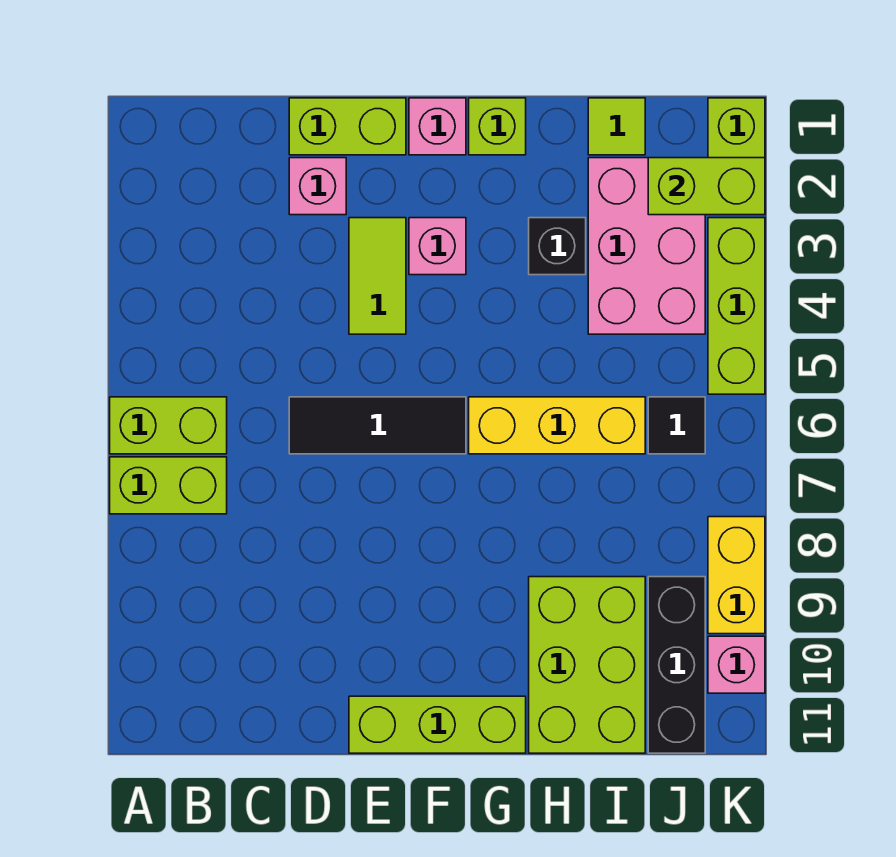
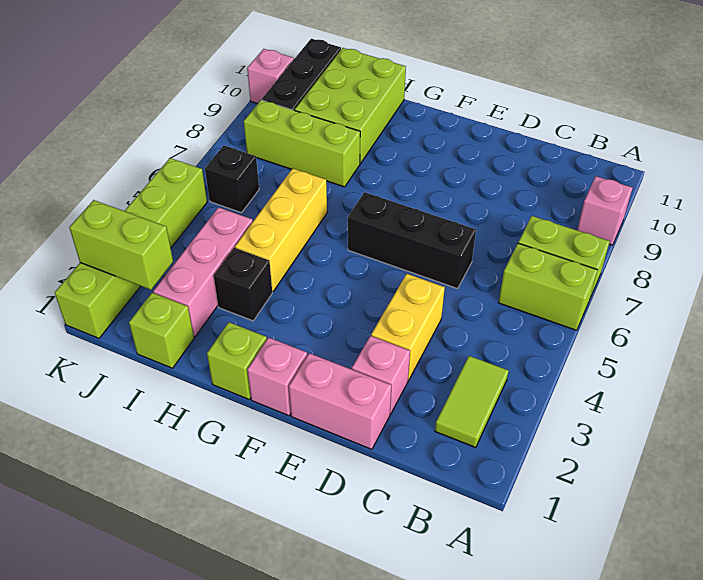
lime 1x2 brick [289,98,406,155] -> pink 1x2 brick [289,353,391,449]
black 1x3 tile [289,397,466,454] -> black 1x3 brick [348,192,476,289]
lime 1x2 tile [349,218,406,334] -> lime 1x2 tile moved to [435,356,509,448]
lime 1x3 brick [349,696,526,753] -> lime 1x3 brick moved to [244,100,360,187]
pink 1x1 brick [409,218,466,275] -> pink 1x1 brick moved to [577,176,632,245]
yellow 1x3 brick [469,397,645,454] -> yellow 1x3 brick turned to [235,168,327,291]
lime 1x1 tile [588,98,645,155] -> lime 1x1 brick [129,293,194,368]
pink 2x3 brick [588,158,705,334] -> pink 1x3 brick [153,207,253,337]
black 1x1 tile [648,397,705,454] -> black 1x1 brick [205,146,259,213]
yellow 1x2 brick [708,517,765,634] -> yellow 1x2 brick moved to [371,274,445,380]

